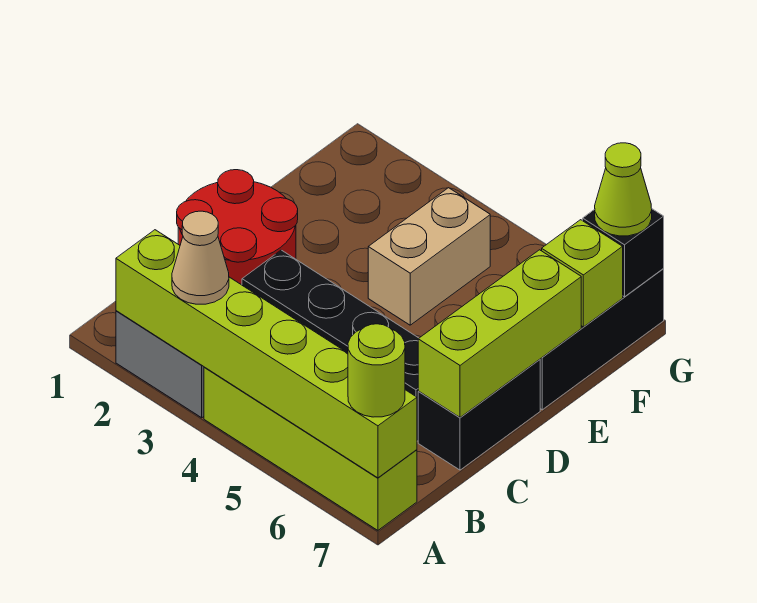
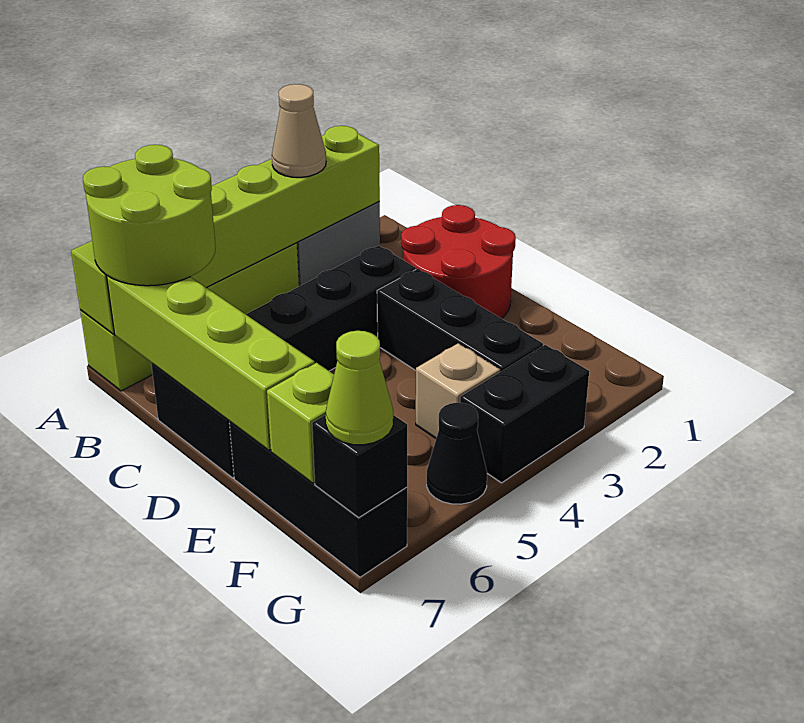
lime 1x1 round brick [348,324,405,417] -> lime 2x2 round brick [83,145,216,286]
lime 1x3 brick [418,250,581,417] -> lime 1x4 brick [107,276,315,450]
none -> black 1x3 brick [377,269,543,372]
tan 1x2 brick [368,188,490,325] -> tan 1x1 brick [416,343,500,438]
none -> black 1x2 brick [460,345,589,483]
none -> black 1x1 cone [427,403,487,504]

